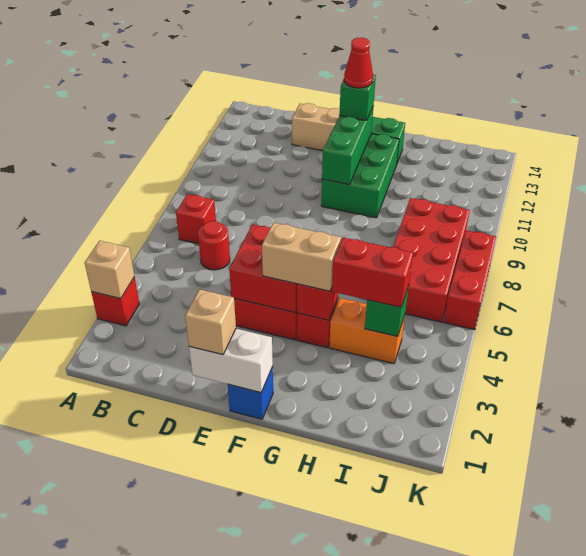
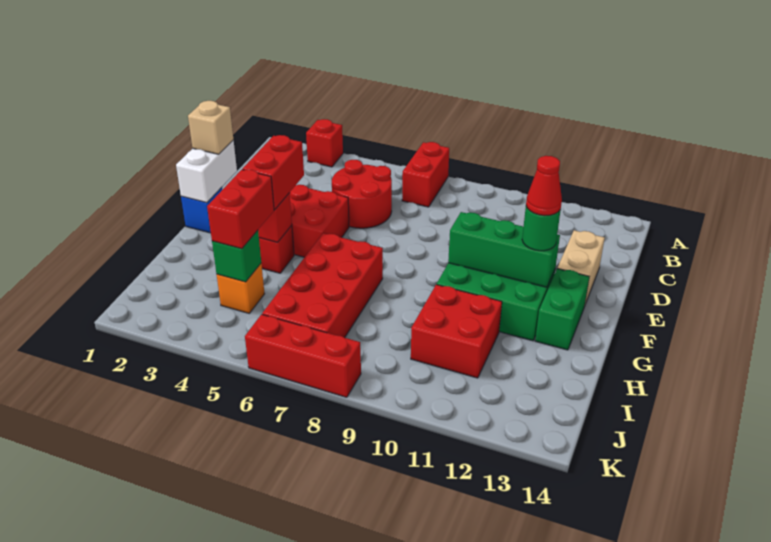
tan 1x1 brick [85,241,134,298] -> none
red 1x1 brick [176,194,216,244] -> red 1x2 brick [402,142,449,207]
red 1x1 round brick [198,221,230,270] -> red 2x2 round brick [332,160,392,228]
red 2x2 brick [229,224,297,313] -> red 2x2 brick moved to [411,285,502,378]
tan 1x2 brick [262,223,341,291] -> red 1x2 brick [242,135,304,210]
green 1x1 brick [339,75,376,120] -> green 1x1 round brick [522,207,561,251]
orange 1x2 brick [329,298,405,364] -> orange 1x1 brick [217,264,265,313]
red 2x4 brick [393,198,470,322] -> red 2x4 brick turned to [262,233,383,338]

